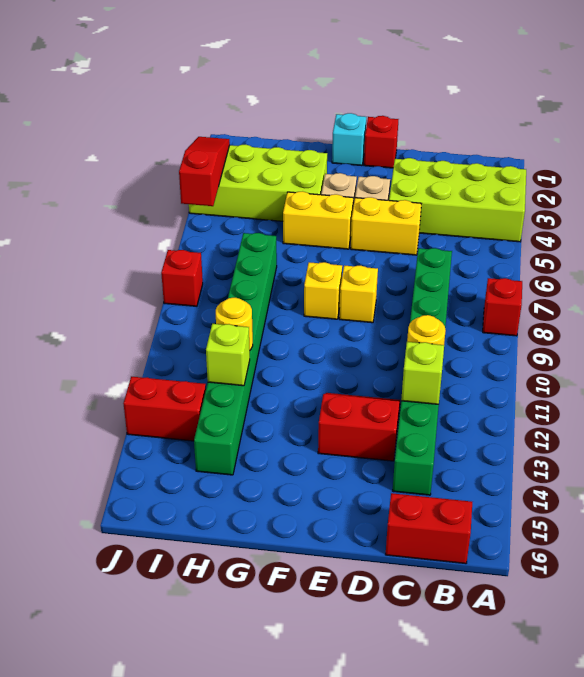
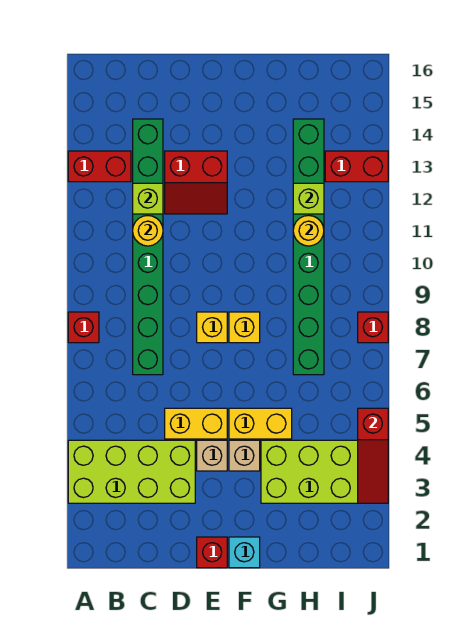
red 1x2 brick [386,493,472,564] -> red 1x2 brick moved to [68,151,131,182]

